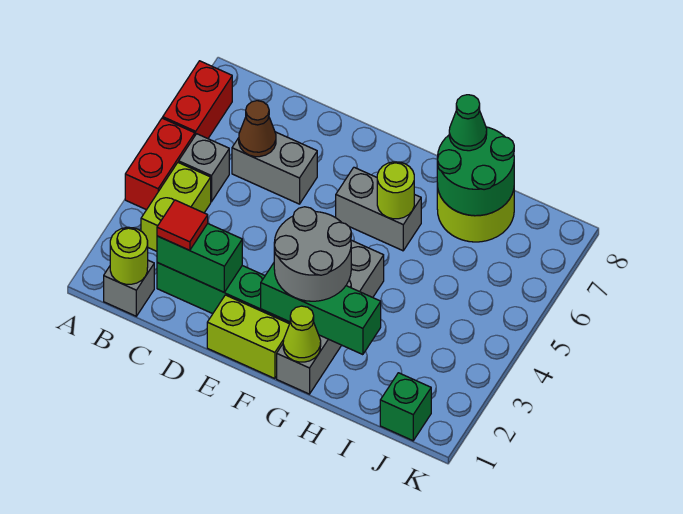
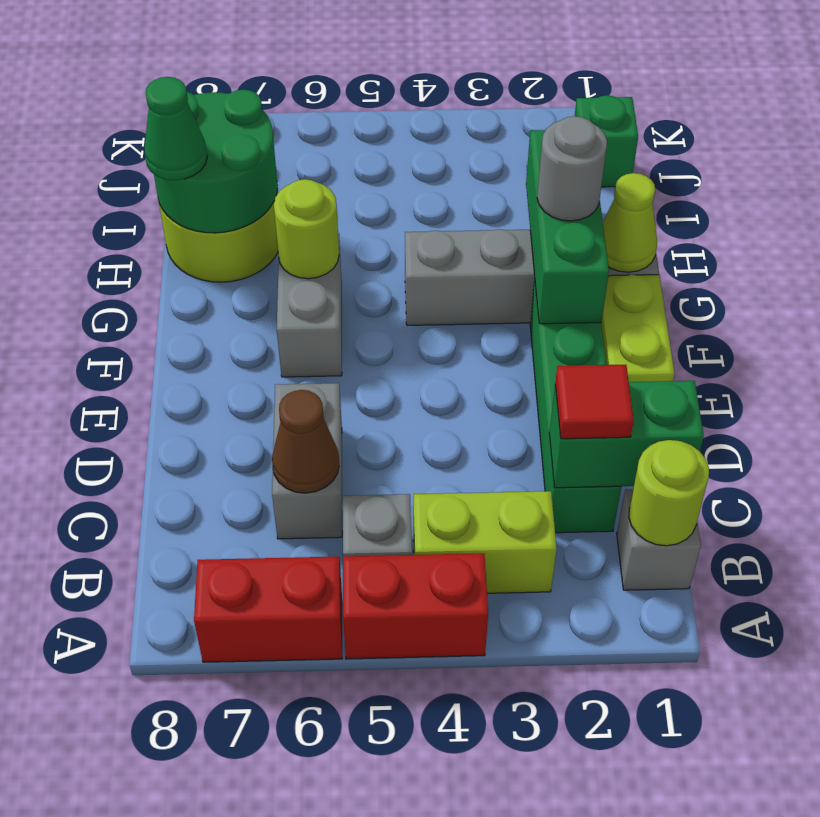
green 1x2 brick [157,224,242,292] -> green 1x2 brick turned to [549,381,704,488]
grey 2x2 round brick [274,207,351,301] -> grey 1x1 round brick [537,116,607,221]

